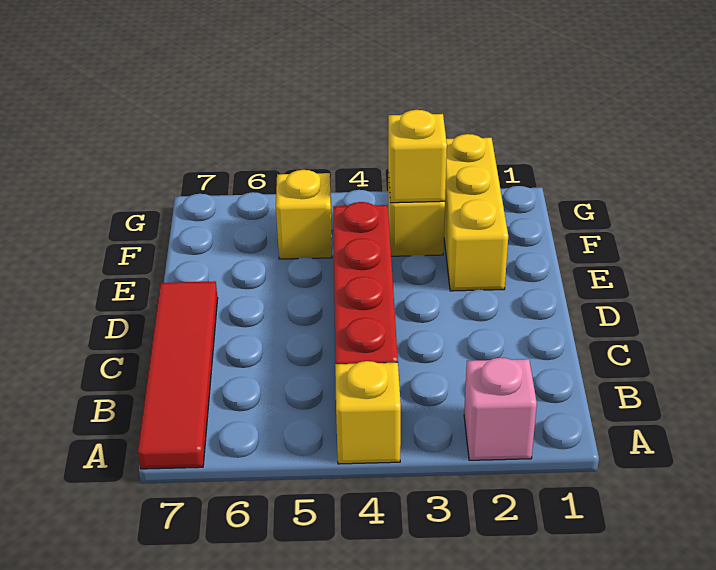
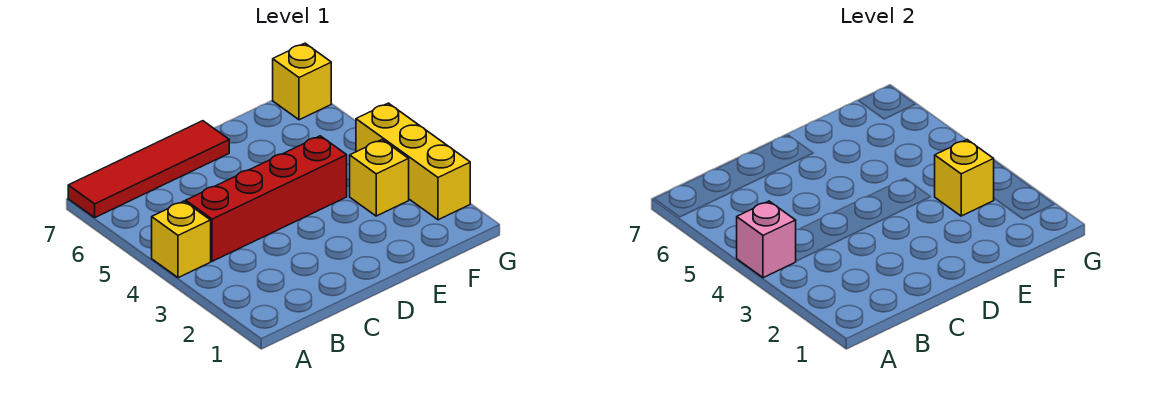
pink 1x1 brick [464,358,537,460] -> pink 1x1 brick moved to [737,201,796,278]
yellow 1x3 brick [444,134,508,291] -> yellow 1x3 brick turned to [356,103,470,220]
yellow 1x1 brick [276,170,332,259] -> yellow 1x1 brick moved to [273,43,331,120]

